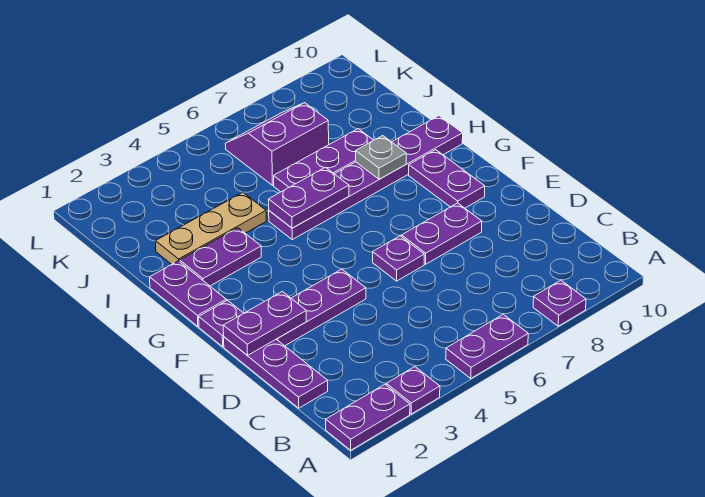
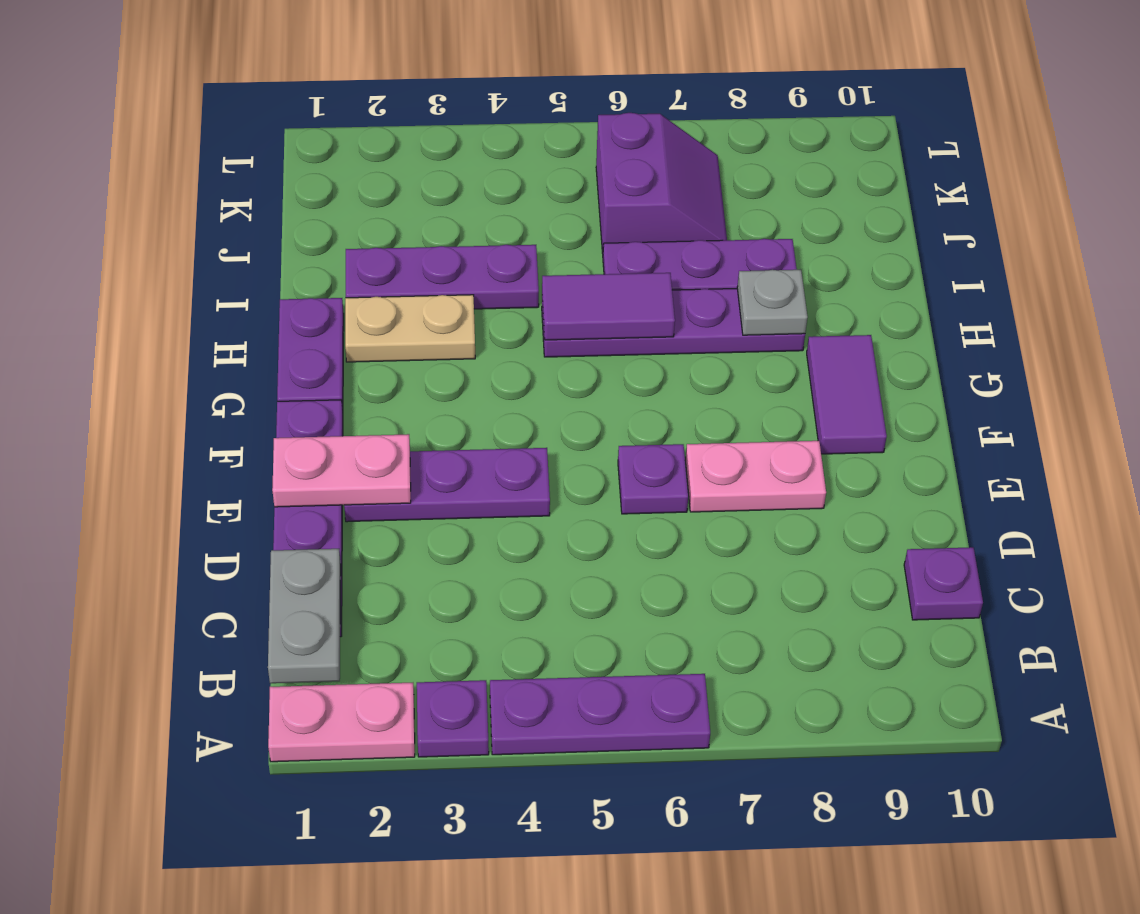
purple 1x2 plate [326,384,410,450] -> pink 1x2 plate [268,683,415,762]
purple 1x2 plate [446,314,528,378] -> purple 1x3 plate [490,674,710,755]
purple 1x1 plate [533,280,586,326] -> purple 1x1 plate moved to [904,547,983,620]
none -> grey 1x2 plate [268,549,341,683]
purple 1x2 plate [223,292,307,355] -> pink 1x2 plate [272,434,411,507]
purple 1x2 plate [402,203,482,264] -> pink 1x2 plate [685,441,826,512]
purple 1x2 plate [409,150,485,208] -> purple 1x2 tile [807,335,887,454]
purple 1x2 plate [180,228,261,286] -> tan 1x2 plate [345,295,475,362]
purple 1x6 plate [269,116,463,239] -> purple 1x4 plate [542,289,805,357]
purple 1x2 plate [269,167,349,228] -> purple 1x2 tile [542,273,675,340]
tan 1x3 plate [156,192,266,264] -> purple 1x3 plate [346,245,539,309]
purple 2x2 slope [225,103,329,185] -> purple 2x2 slope turned to [596,113,727,254]

